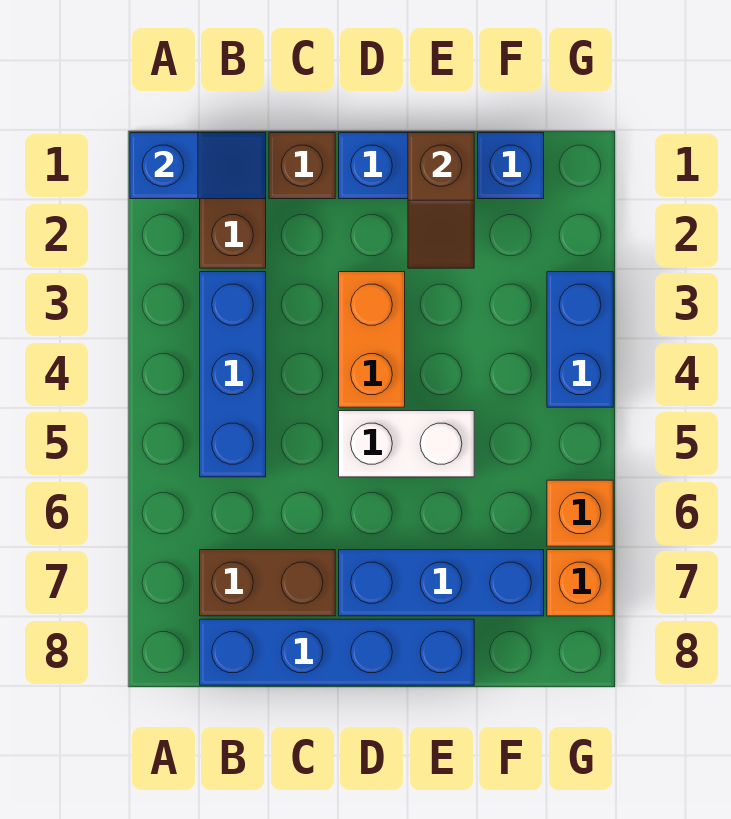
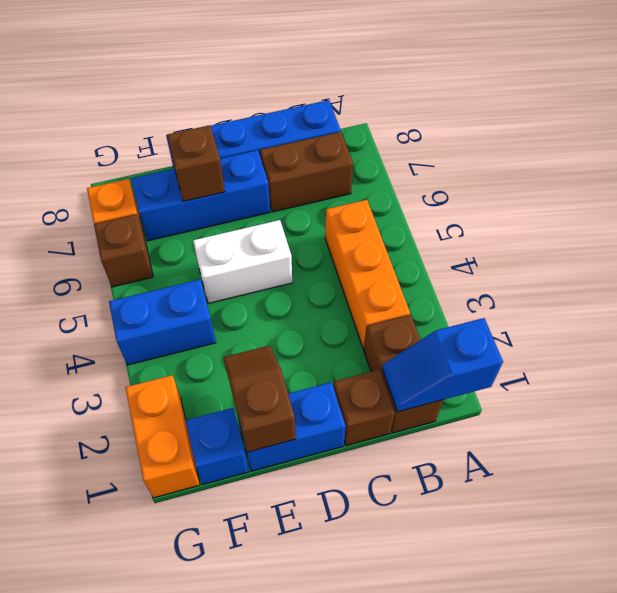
blue 1x3 brick [200,272,266,477] -> orange 1x3 brick [325,200,410,349]
orange 1x2 brick [339,272,405,407] -> orange 1x2 brick moved to [125,375,200,498]
none -> brown 1x1 brick [167,125,225,202]
blue 1x2 brick [547,272,613,407] -> blue 1x2 brick turned to [109,280,216,365]
orange 1x1 brick [547,480,613,546] -> brown 1x1 brick [94,214,153,287]

